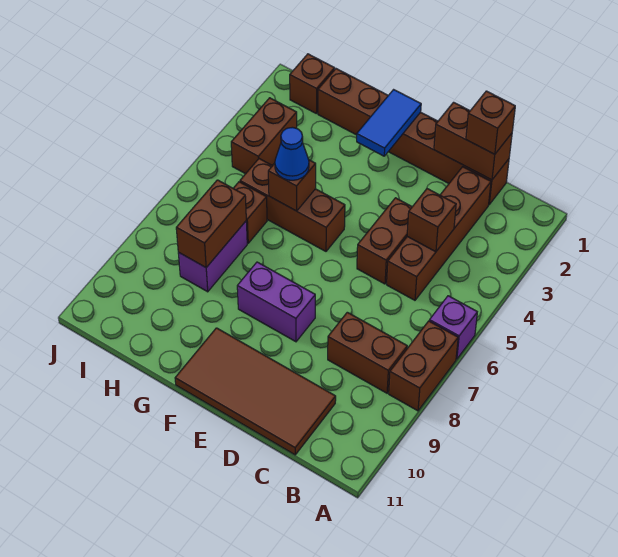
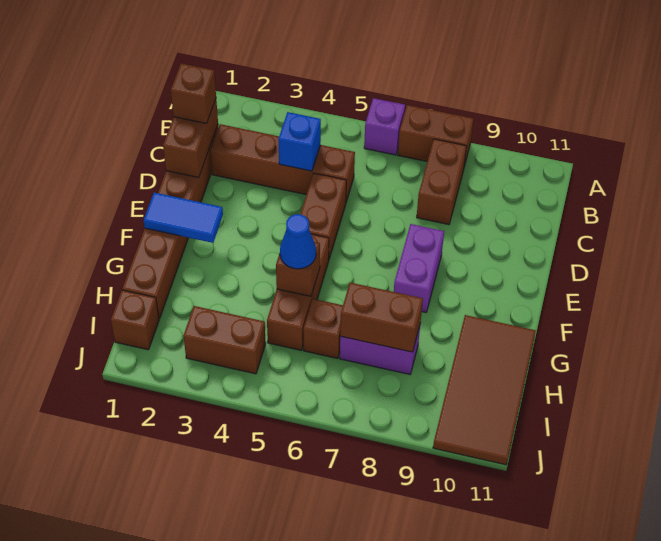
brown 1x1 brick [407,189,456,252] -> blue 1x1 brick [278,112,321,171]
brown 2x4 tile [175,328,336,455] -> brown 2x4 tile moved to [433,315,536,465]
brown 1x2 brick [357,198,412,284] -> brown 1x2 brick turned to [301,173,346,259]

